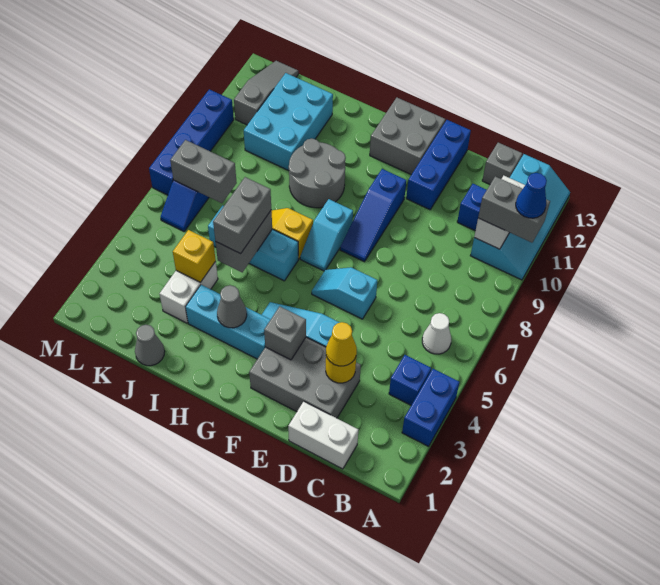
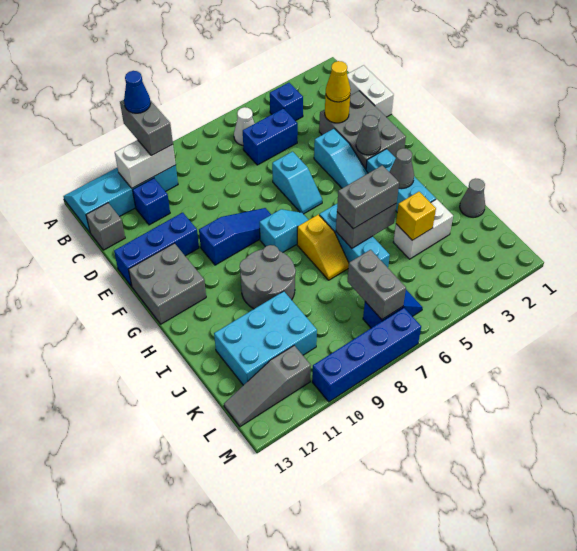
blue 1x2 brick [402,369,459,446] -> blue 1x2 brick moved to [243,108,298,165]
grey 1x1 brick [264,306,306,360] -> grey 1x1 cone [356,115,381,155]

